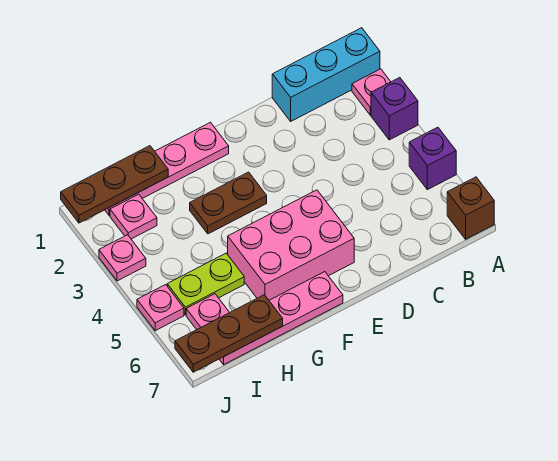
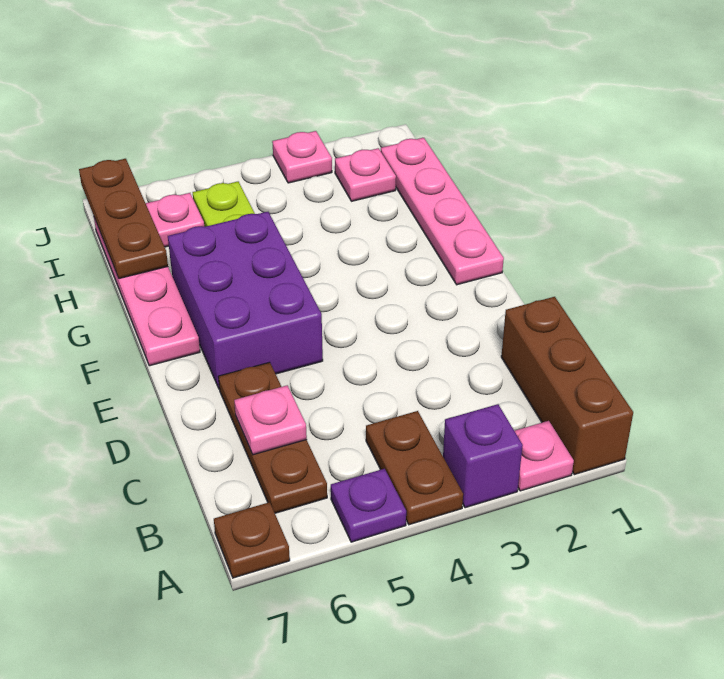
cyan 1x3 brick [272,28,380,121] -> brown 1x3 brick [501,297,633,475]
purple 1x1 brick [409,127,456,190] -> purple 1x1 plate [331,469,406,542]
brown 1x1 brick [447,177,494,239] -> brown 1x1 plate [214,502,290,578]
pink 2x3 brick [228,190,354,300] -> purple 2x3 brick [168,212,323,388]
brown 1x2 plate [190,172,267,234] -> brown 1x2 plate moved to [366,411,463,525]
brown 1x3 plate [61,146,168,223] -> brown 1x3 plate moved to [218,362,327,513]
pink 1x1 plate [137,285,184,331] -> pink 1x1 plate moved to [234,385,307,455]

